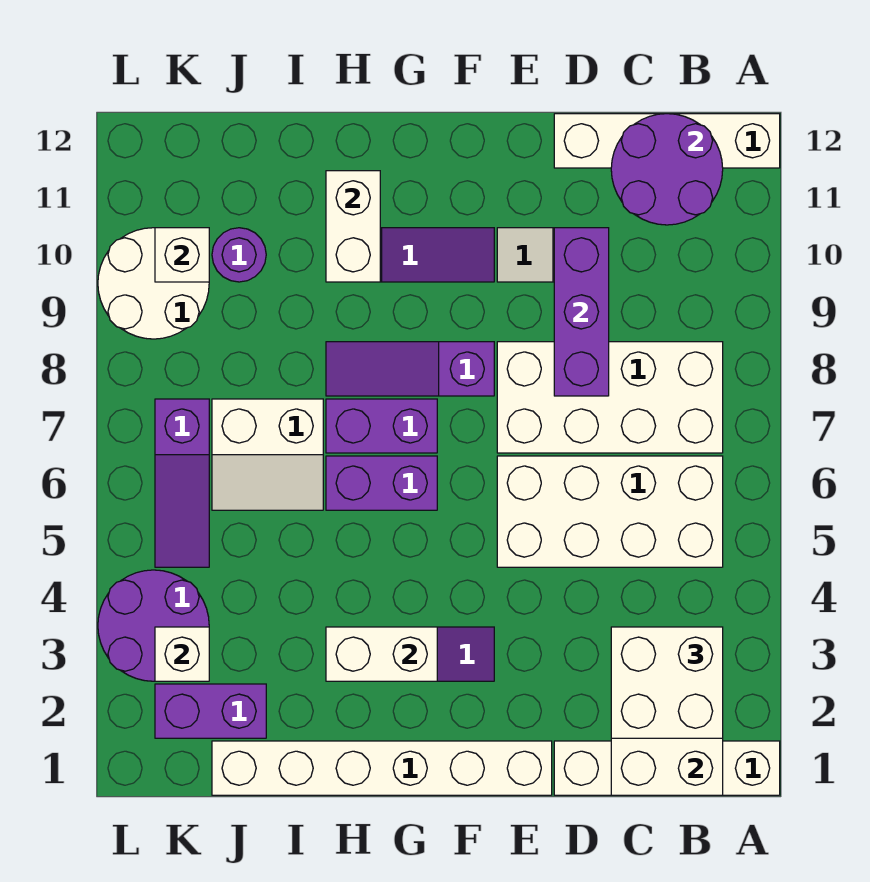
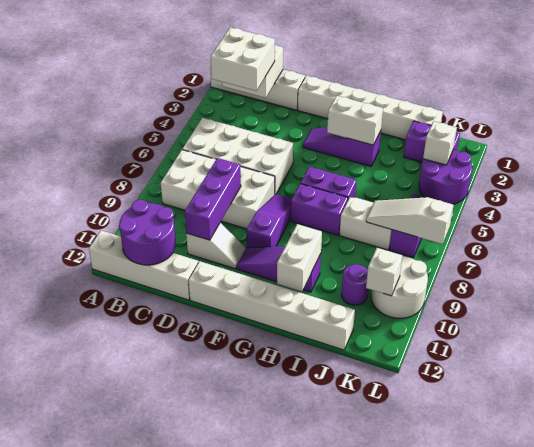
none -> white 1x6 brick [189,261,355,350]
purple 1x3 slope [326,342,494,396] -> purple 1x3 slope turned to [247,194,292,247]
none -> white 1x3 slope [366,197,453,244]

